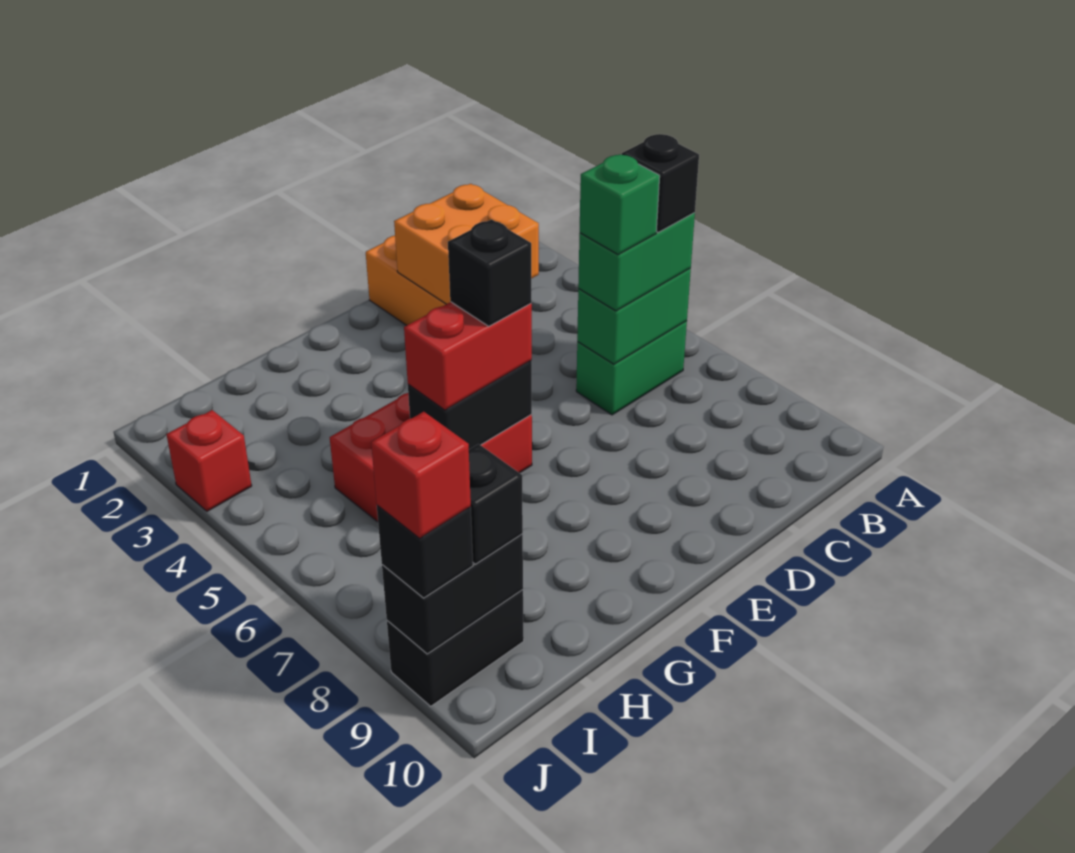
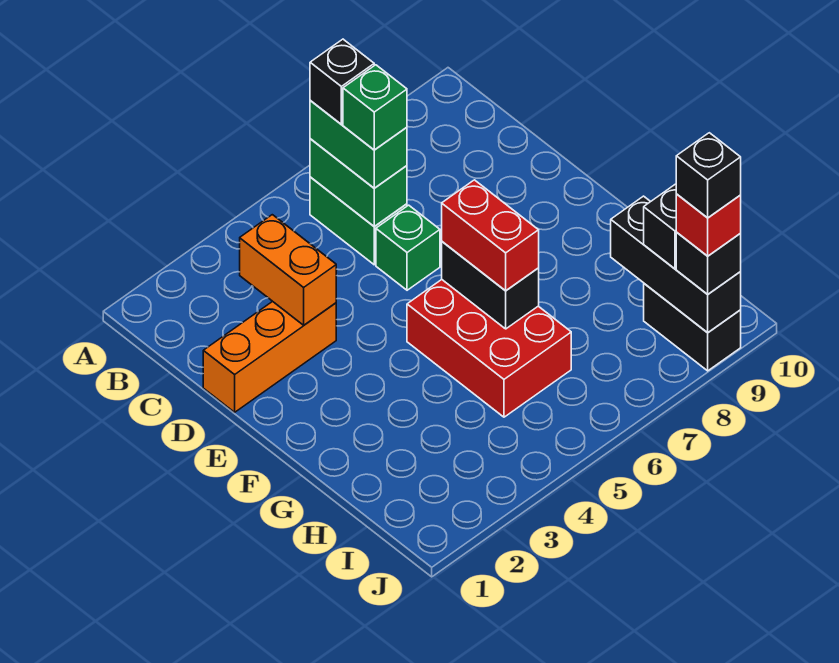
orange 2x2 brick [394,184,539,304] -> orange 1x2 brick [240,215,336,325]
none -> green 1x1 brick [376,205,440,290]
black 1x1 brick [448,219,531,326] -> black 1x1 brick moved to [676,133,741,218]
black 1x2 brick [382,534,523,654] -> black 1x3 brick [611,196,741,333]
red 1x1 brick [166,410,252,511] -> none

